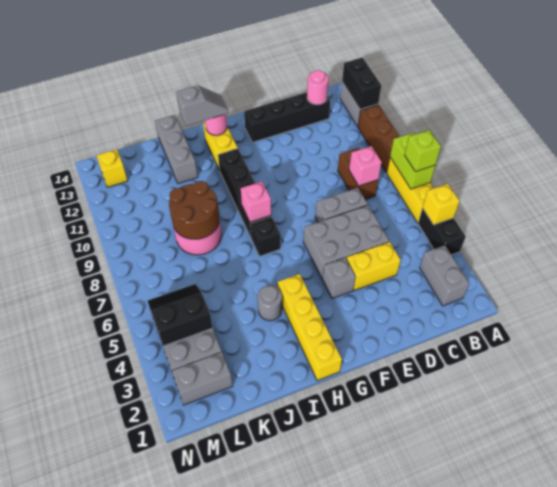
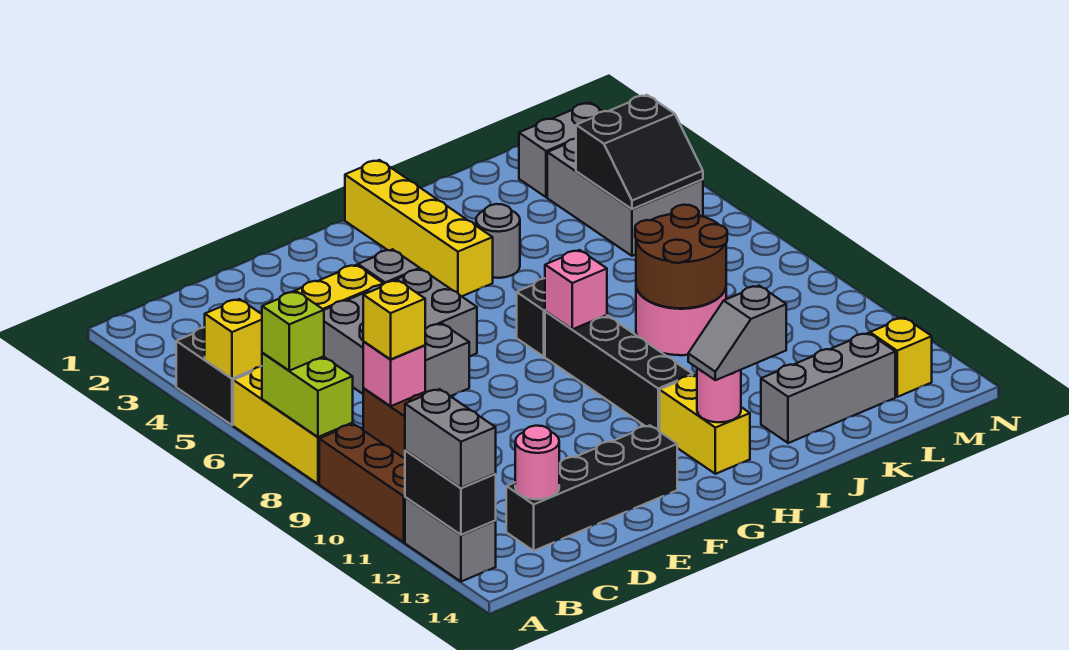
grey 1x2 brick [420,245,469,306] -> grey 1x2 brick moved to [405,389,496,488]
none -> yellow 1x1 brick [363,280,425,360]
grey 1x3 brick [155,115,198,184] -> grey 1x3 brick turned to [761,333,895,443]

